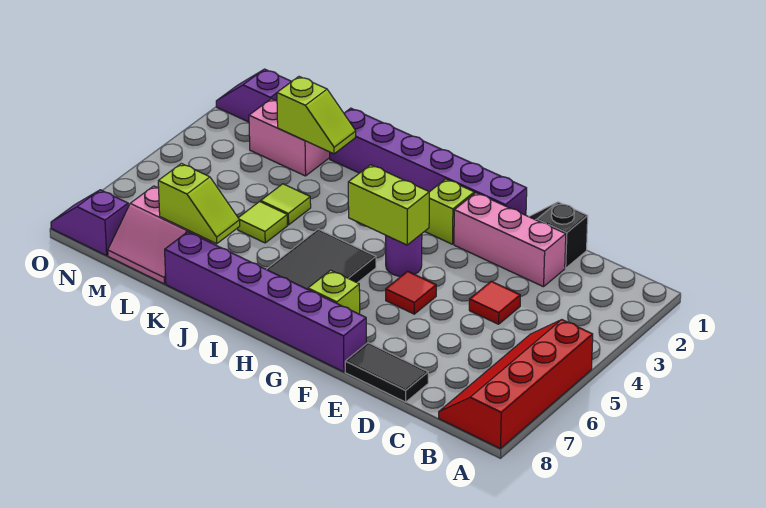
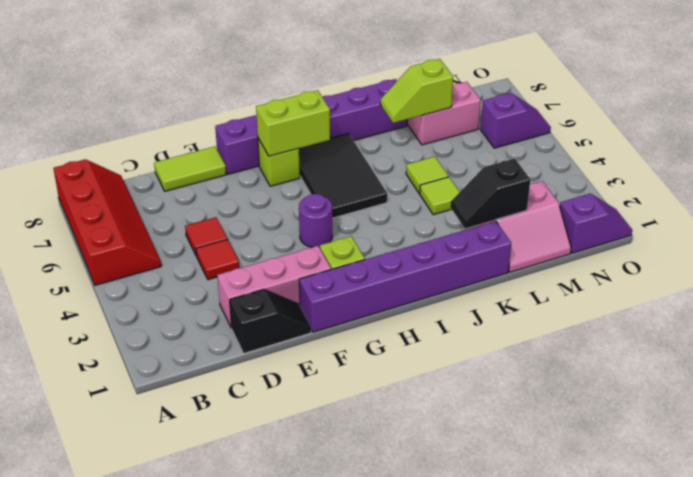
black 1x2 tile [345,343,428,402] -> lime 1x2 tile [154,146,226,191]
red 1x1 tile [386,271,436,314] -> red 1x1 tile moved to [185,217,227,256]
lime 1x2 brick [348,165,429,245] -> lime 1x2 brick moved to [256,90,330,156]
lime 1x2 slope [277,77,356,154] -> black 1x2 slope [450,159,530,228]
purple 1x2 slope [51,190,128,256] -> purple 1x2 slope moved to [481,93,551,148]

